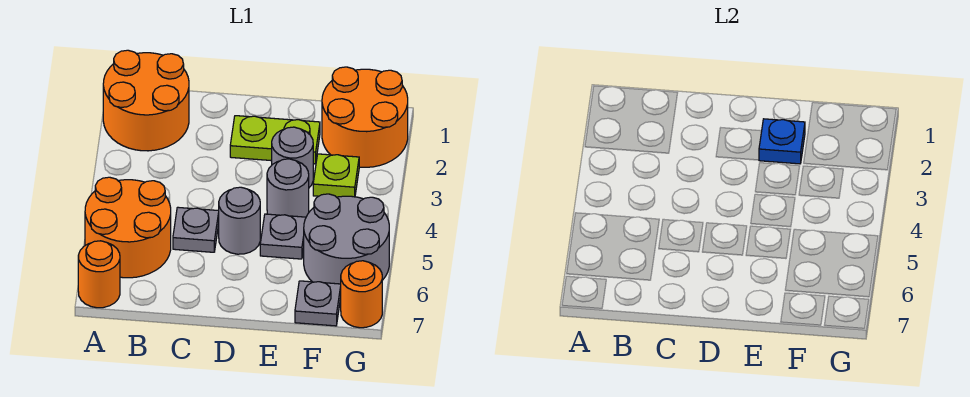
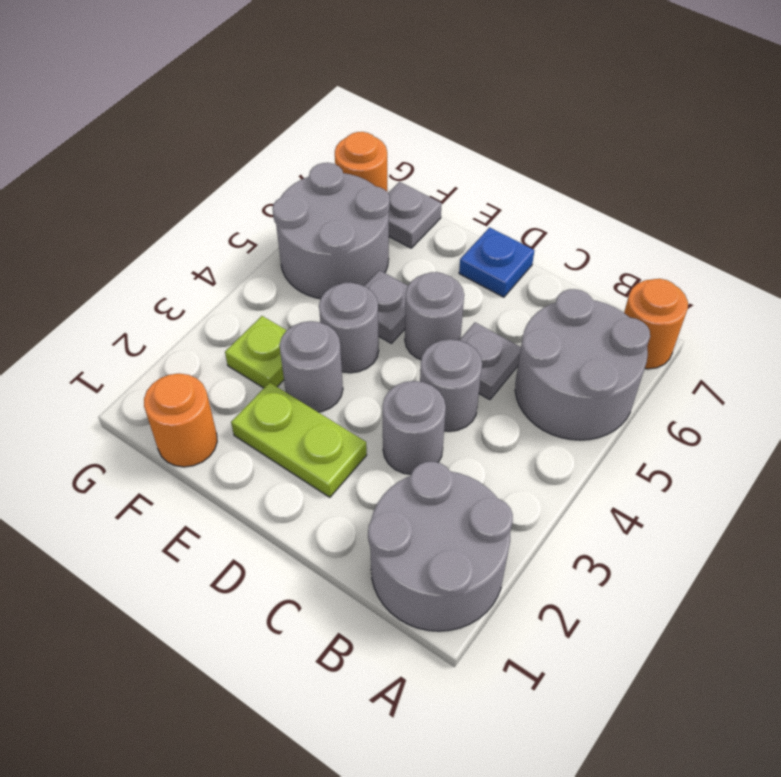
orange 2x2 round brick [103,50,189,151] -> grey 2x2 round brick [368,462,513,631]
orange 2x2 round brick [85,177,171,278] -> grey 2x2 round brick [515,289,650,440]
none -> grey 1x1 round brick [383,381,446,474]
none -> grey 1x1 round brick [420,339,482,431]
blue 1x1 plate [759,119,805,164] -> blue 1x1 plate moved to [459,227,534,297]
orange 2x2 round brick [322,67,408,167] -> orange 1x1 round brick [144,374,217,467]

